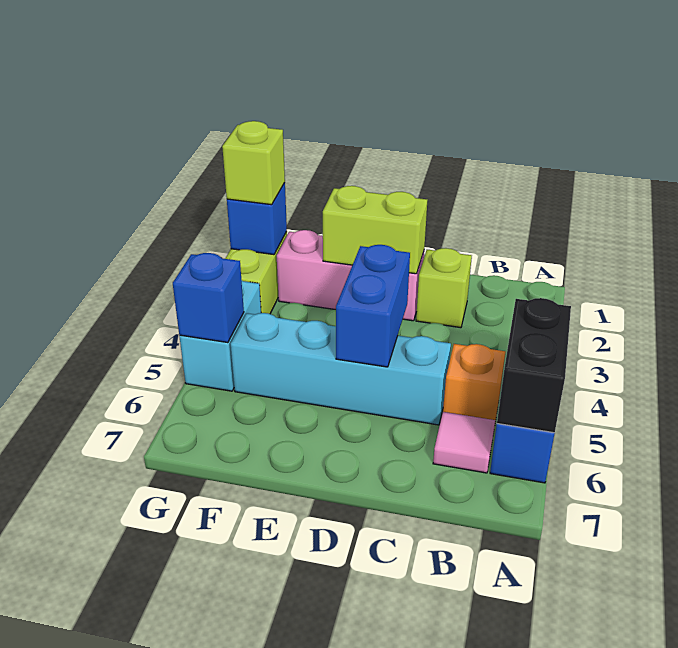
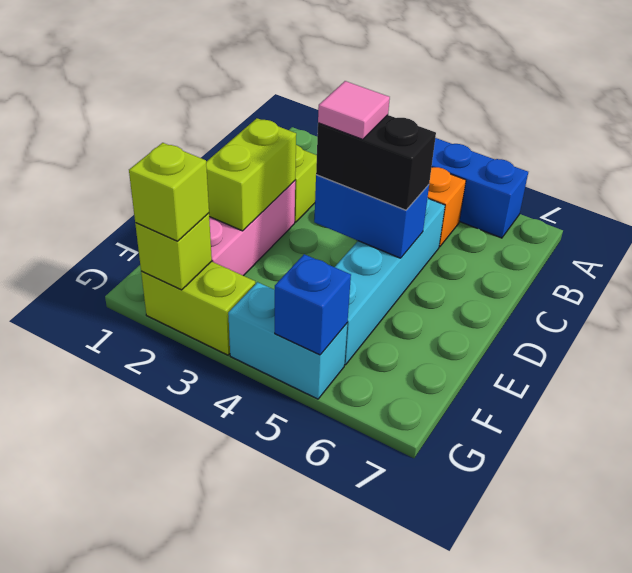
black 1x2 brick [497,298,571,433] -> black 1x2 brick moved to [316,115,436,210]
pink 1x1 tile [433,412,495,473] -> pink 1x1 tile moved to [318,81,390,139]
blue 1x1 brick [227,183,287,255] -> lime 1x1 brick [135,213,212,290]

